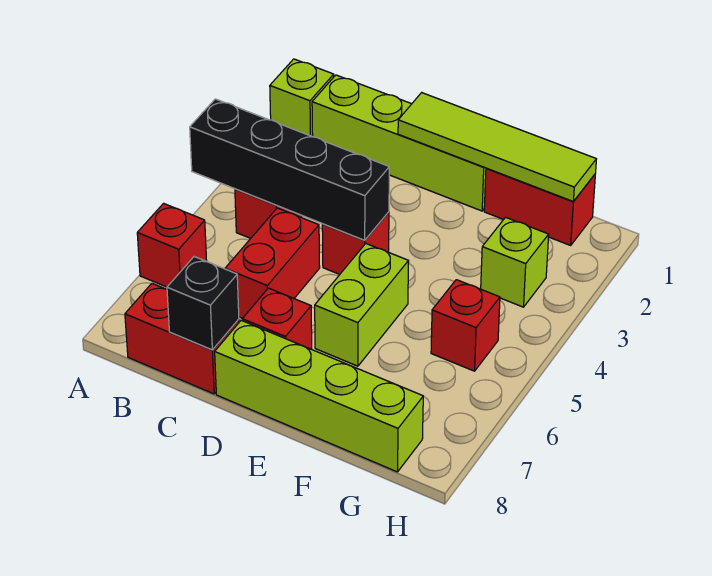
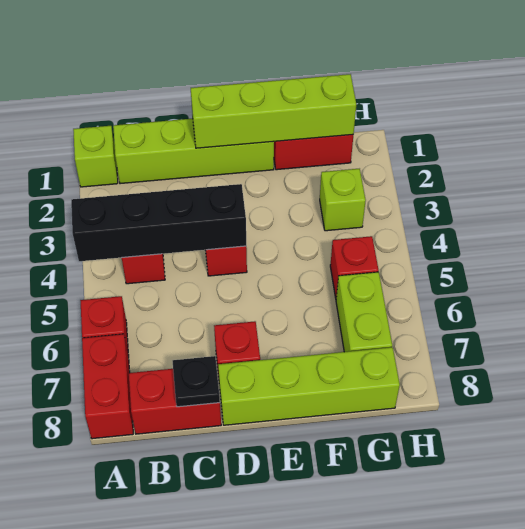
red 1x2 brick [225,208,320,318] -> red 1x2 brick moved to [82,334,133,439]
black 1x1 brick [167,257,239,350] -> black 1x1 plate [173,356,220,407]
lime 1x4 tile [398,93,596,202] -> lime 1x4 brick [191,74,356,148]
lime 1x2 brick [315,244,409,366] -> lime 1x2 brick moved to [336,272,392,352]

